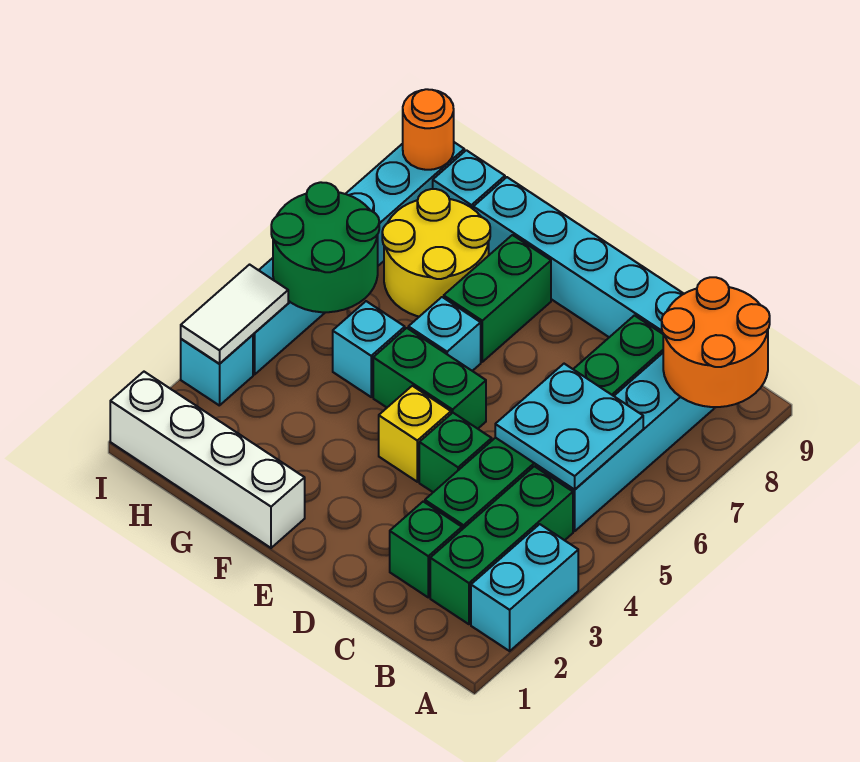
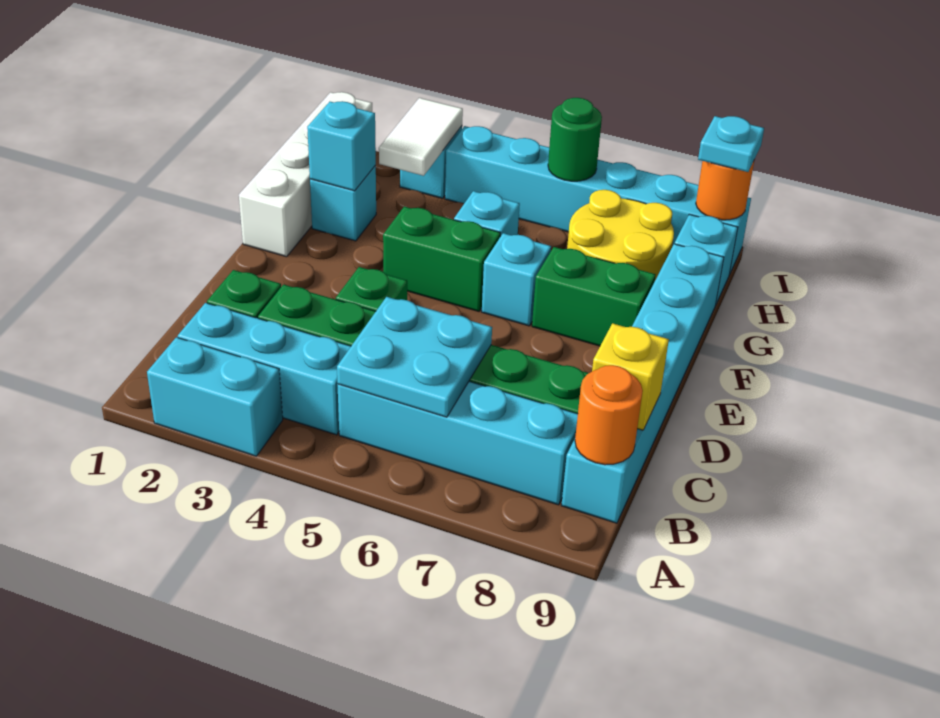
orange 2x2 round brick [662,277,770,407] -> orange 1x1 round brick [575,365,643,465]
green 1x3 brick [430,466,573,624] -> cyan 1x3 brick [178,303,351,435]
yellow 1x1 brick [379,386,451,482] -> yellow 1x1 brick moved to [592,323,669,430]
green 1x2 brick [373,328,486,429] -> green 1x2 brick turned to [383,206,500,311]
none -> cyan 1x1 brick [310,166,376,241]
none -> cyan 1x1 brick [307,101,376,191]
green 2x2 round brick [271,182,379,312] -> green 1x1 round brick [548,98,602,181]
white 1x2 tile [181,265,288,364] -> white 1x2 tile turned to [379,98,463,176]
none -> cyan 1x1 plate [698,116,764,172]

